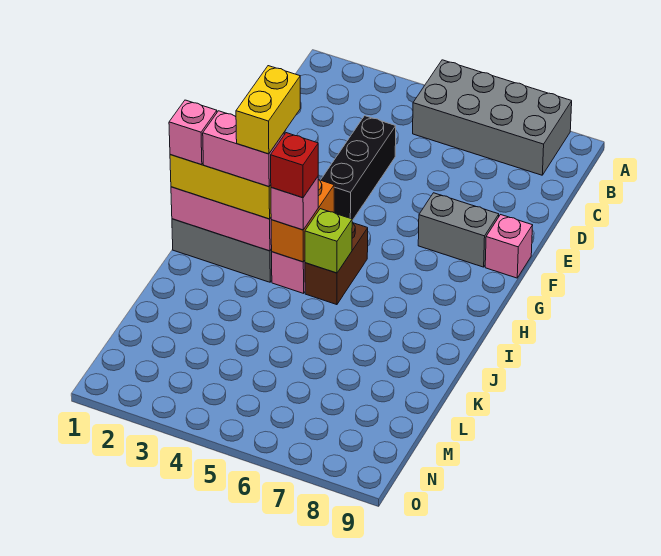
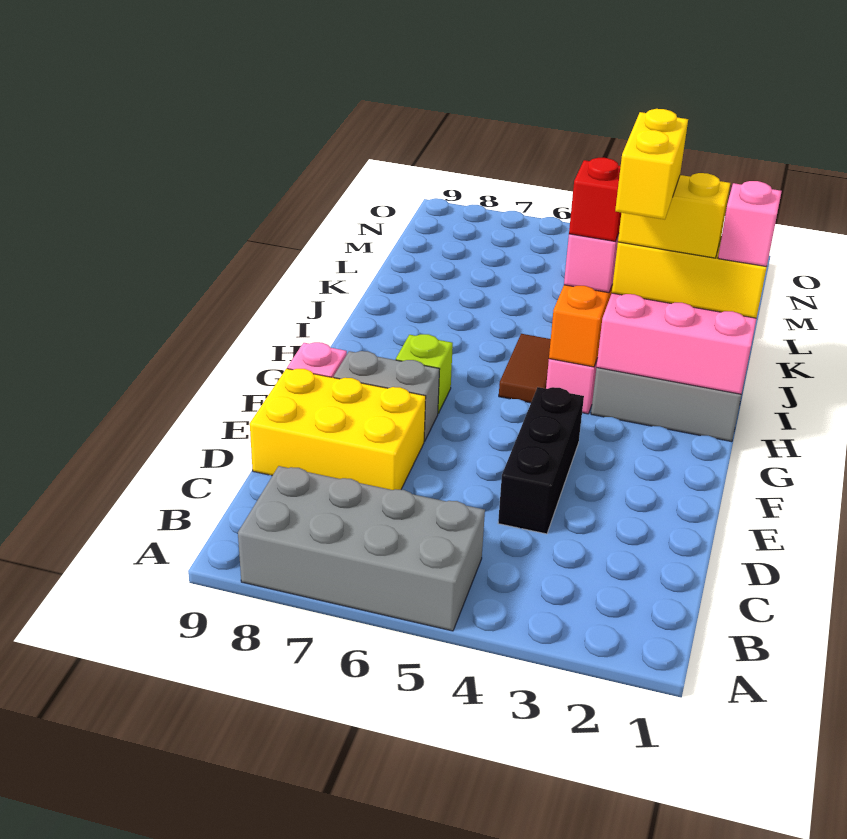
none -> yellow 2x3 brick [250,369,426,490]
brown 1x2 brick [305,223,368,305] -> brown 1x2 tile [499,334,551,403]
pink 1x2 brick [203,111,284,187] -> yellow 1x2 brick [618,173,730,258]
lime 1x1 brick [305,209,352,273] -> lime 1x1 brick moved to [396,334,453,413]

